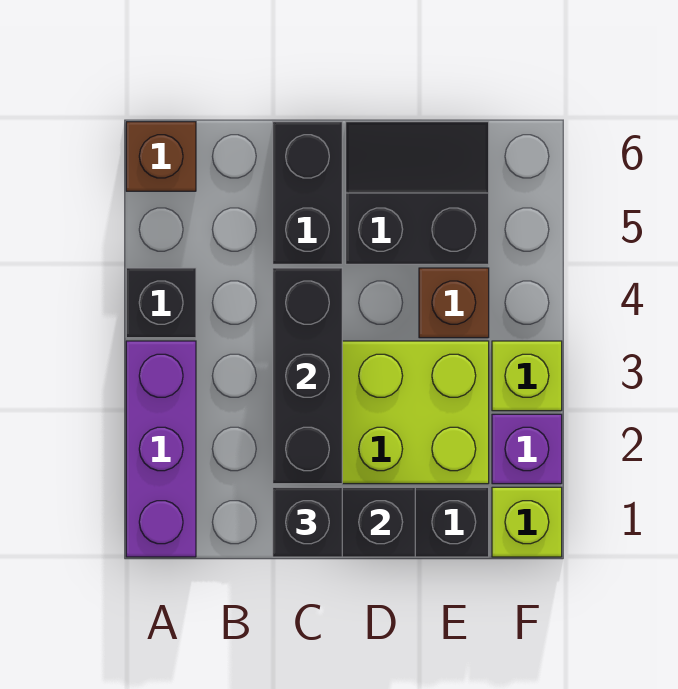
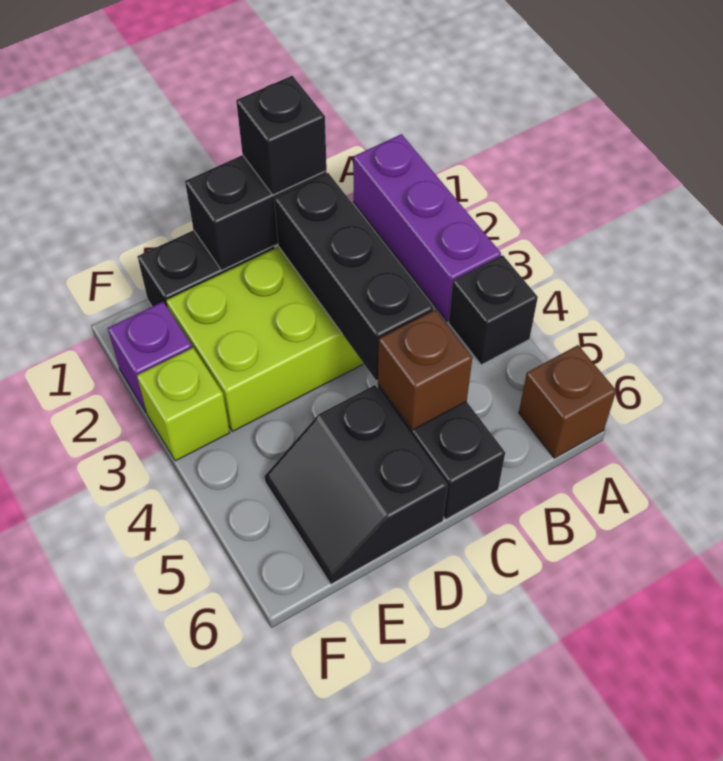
black 2x2 slope [346,122,489,264] -> black 2x2 slope turned to [265,385,447,584]
brown 1x1 brick [419,268,489,338] -> brown 1x1 brick moved to [378,310,472,430]
lime 1x1 brick [492,487,562,557] -> none

